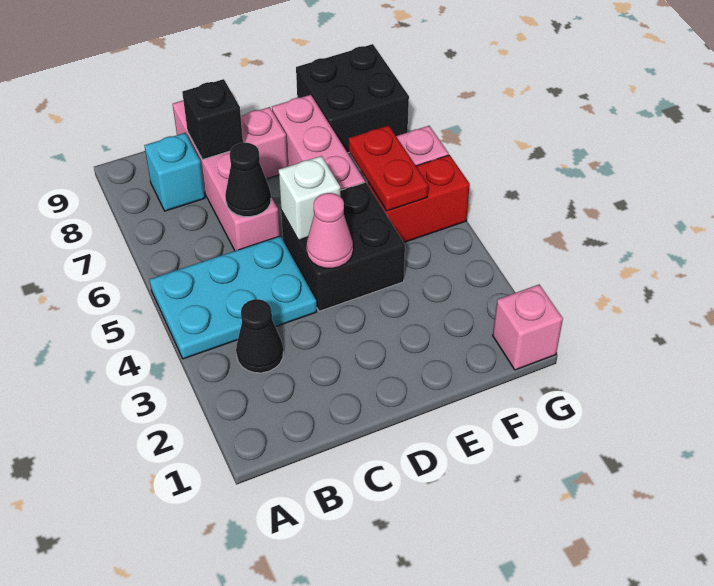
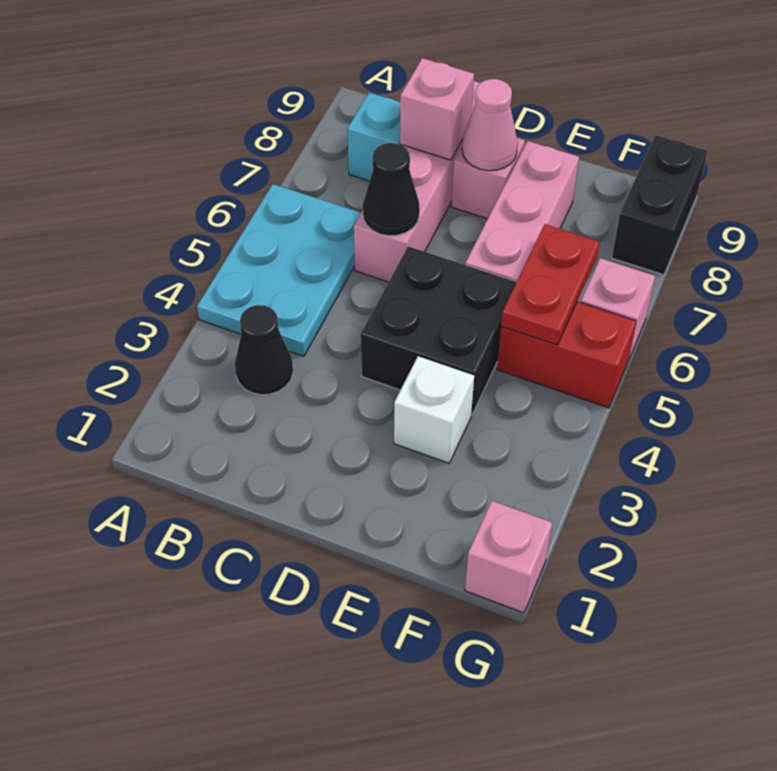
cyan 2x3 plate [149,236,317,359] -> cyan 2x3 plate turned to [197,184,361,356]
black 1x1 brick [182,79,243,160] -> pink 1x1 brick [400,58,474,160]
pink 1x1 cone [306,193,353,268] -> pink 1x1 cone moved to [462,79,518,171]
white 1x1 brick [279,156,341,240] -> white 1x1 brick moved to [394,356,474,463]
black 2x2 brick [296,44,409,153] -> black 1x2 brick [612,135,708,275]

